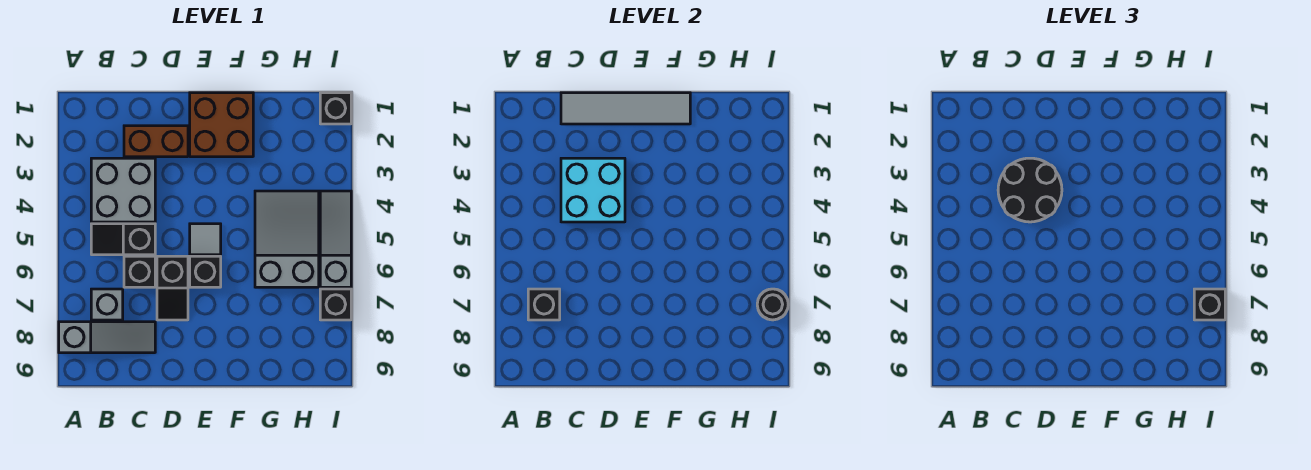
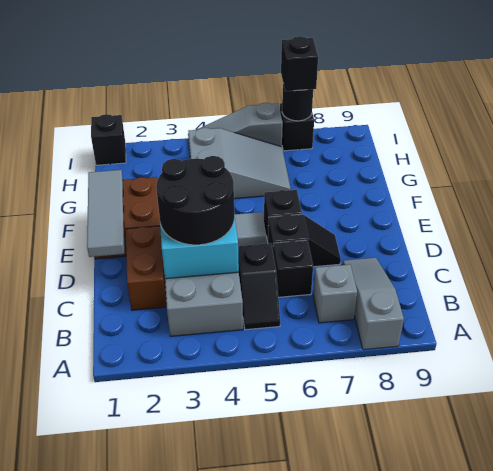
black 1x1 brick [528,289,560,320] -> none
grey 1x4 tile [561,93,690,124] -> grey 1x3 tile [87,170,124,257]
grey 2x3 slope [255,191,319,287] -> grey 2x3 slope turned to [188,128,291,199]

